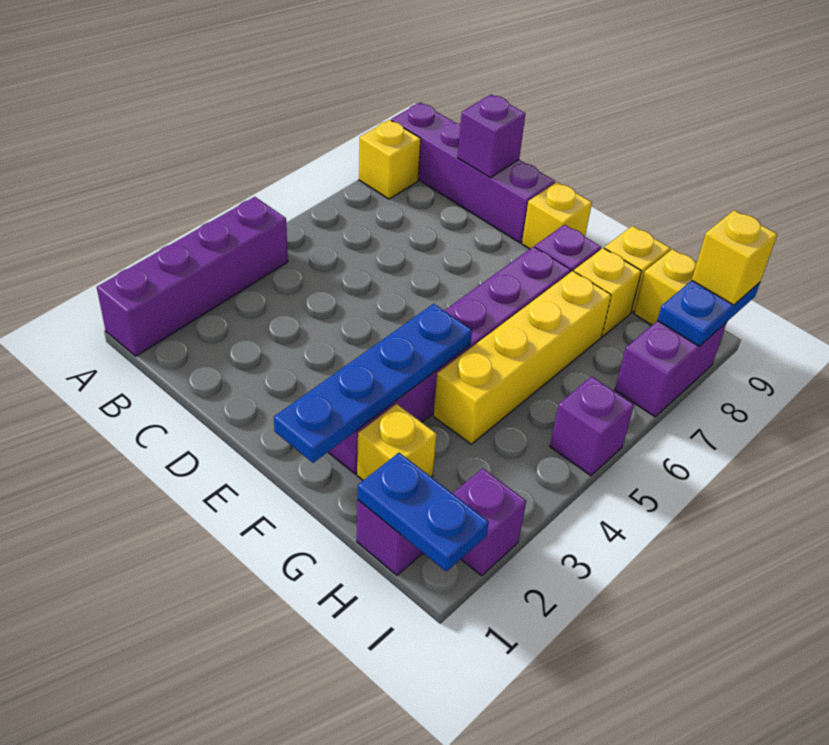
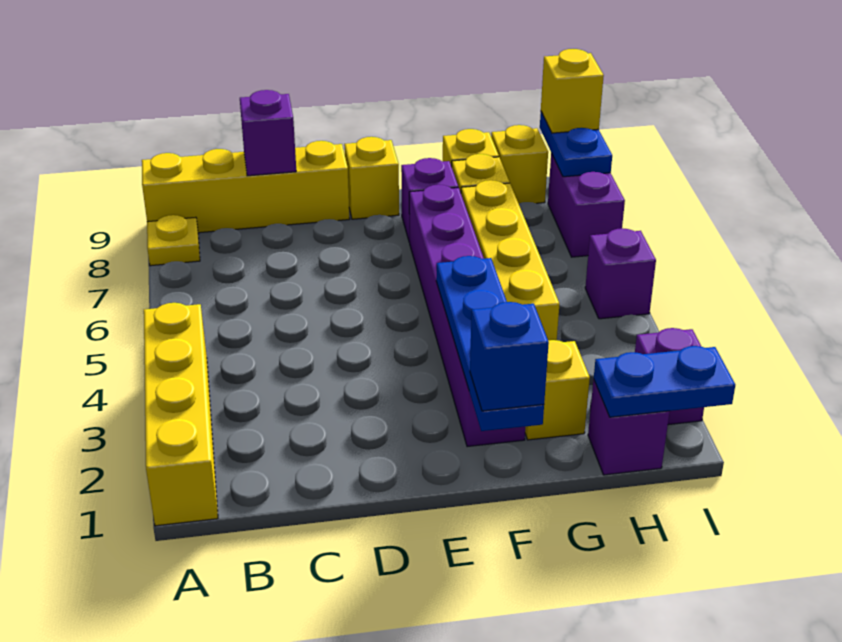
purple 1x4 brick [97,197,288,356] -> yellow 1x4 brick [144,303,218,526]
yellow 1x1 brick [359,120,421,199] -> yellow 1x1 plate [147,215,200,266]
purple 1x4 brick [391,102,555,243] -> yellow 1x4 brick [142,141,350,233]
none -> blue 1x1 brick [470,302,549,411]

